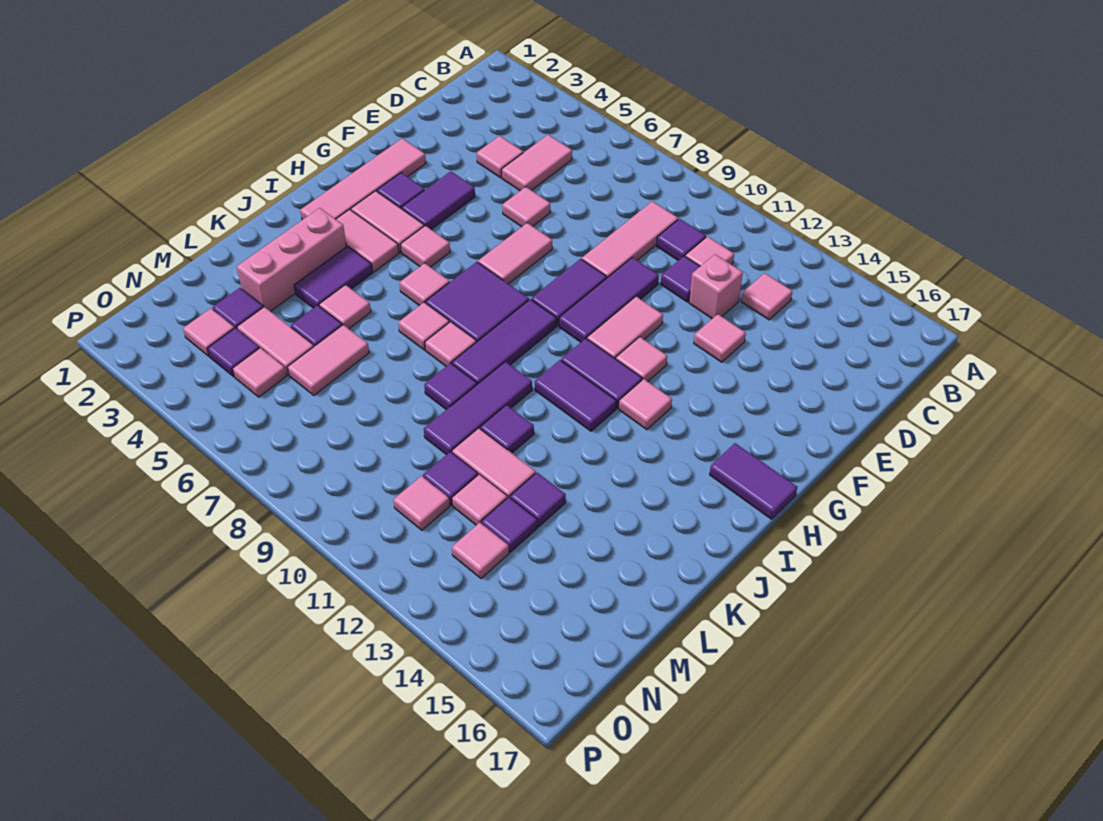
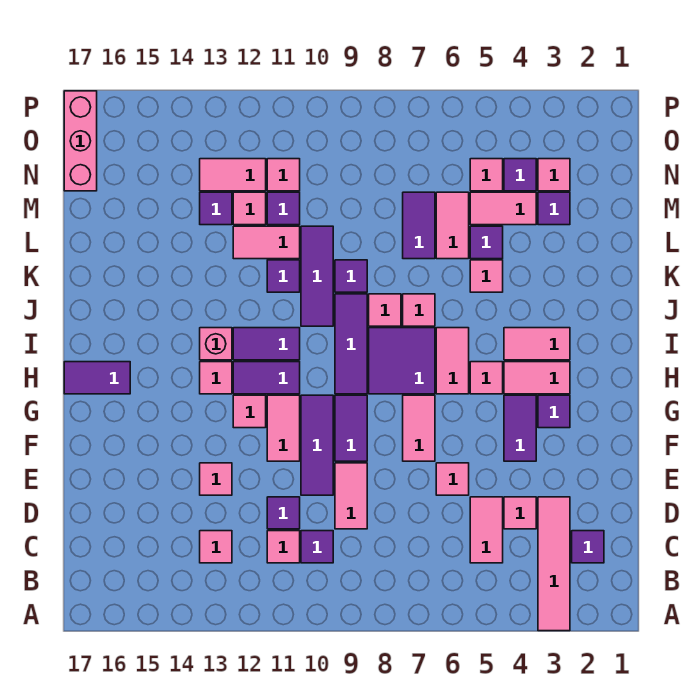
pink 1x3 tile [582,201,678,278] -> pink 1x2 tile [335,463,367,529]
pink 1x1 brick [689,254,743,319] -> pink 1x1 brick moved to [200,328,232,360]
pink 1x4 tile [300,138,426,220] -> pink 1x4 tile moved to [538,497,570,631]
pink 1x1 tile [399,263,450,306] -> pink 1x2 tile [436,328,469,394]
pink 1x3 brick [237,208,347,311] -> pink 1x3 brick moved to [64,91,97,191]
purple 1x2 tile [294,246,373,308] -> purple 1x2 tile moved to [403,192,435,259]
purple 1x1 tile [510,473,566,527] -> purple 1x1 tile moved to [572,531,604,563]
pink 1x1 tile [452,523,509,578] -> pink 1x2 tile [200,159,266,191]

